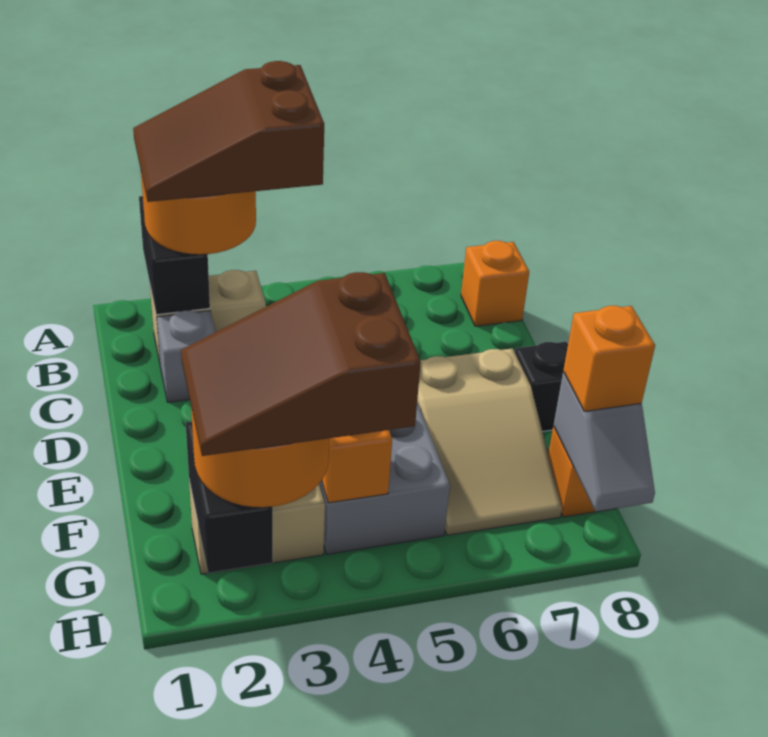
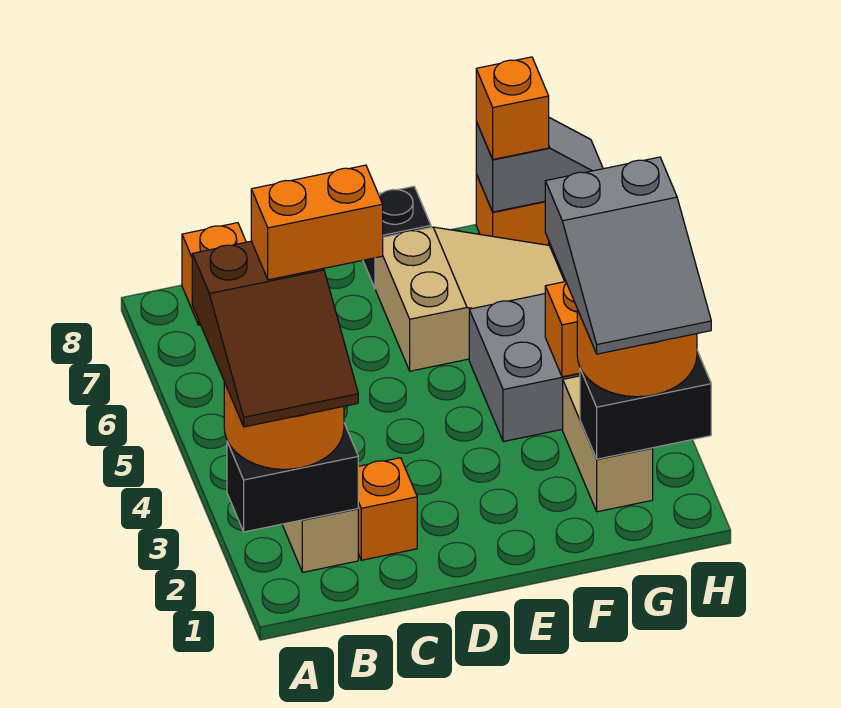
none -> orange 1x2 brick [251,165,383,280]
grey 1x1 brick [157,311,216,402] -> orange 1x1 brick [358,458,417,560]
brown 2x3 slope [181,272,421,456] -> grey 2x3 slope [545,157,711,354]

